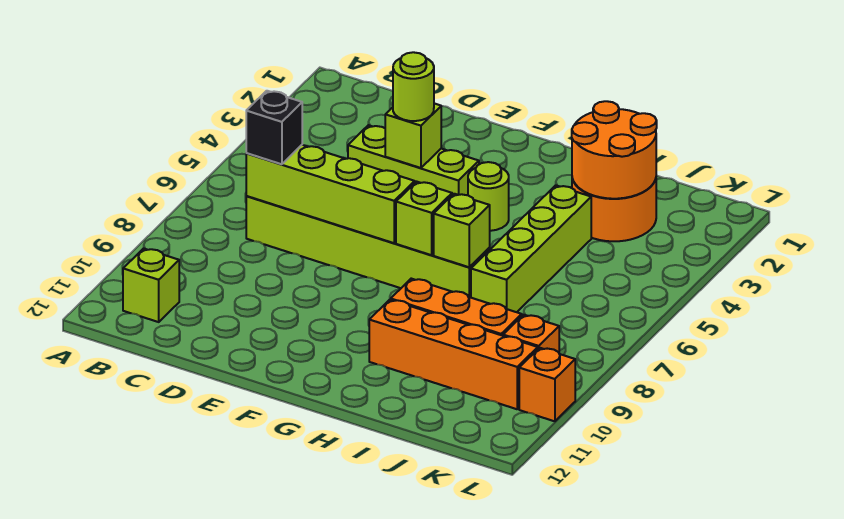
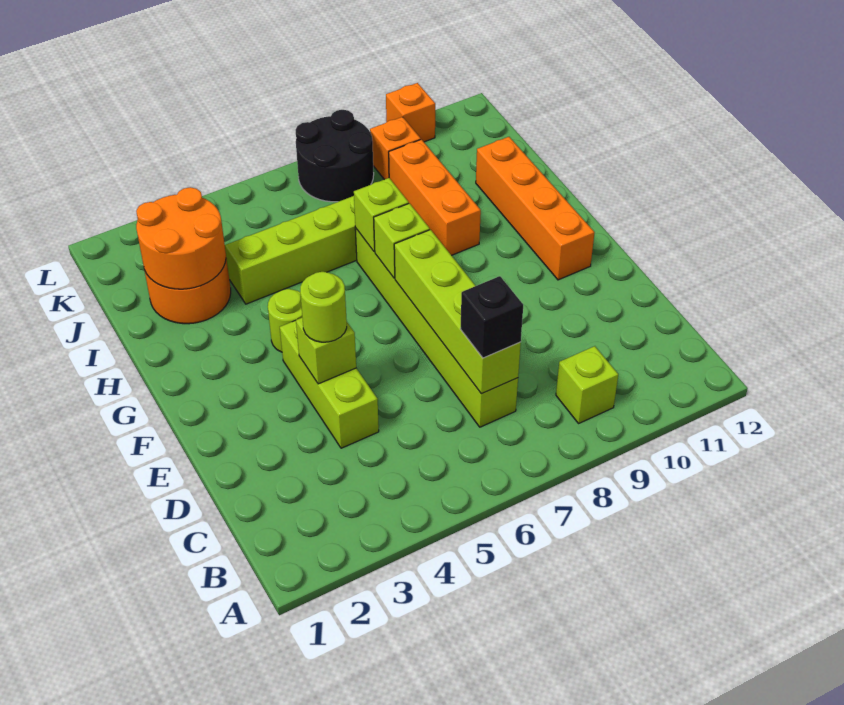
lime 1x1 brick [123,248,179,322] -> lime 1x1 brick moved to [556,346,618,423]
orange 1x4 brick [369,300,538,409] -> orange 1x4 brick moved to [476,137,595,280]
none -> black 2x2 round brick [296,110,374,202]

